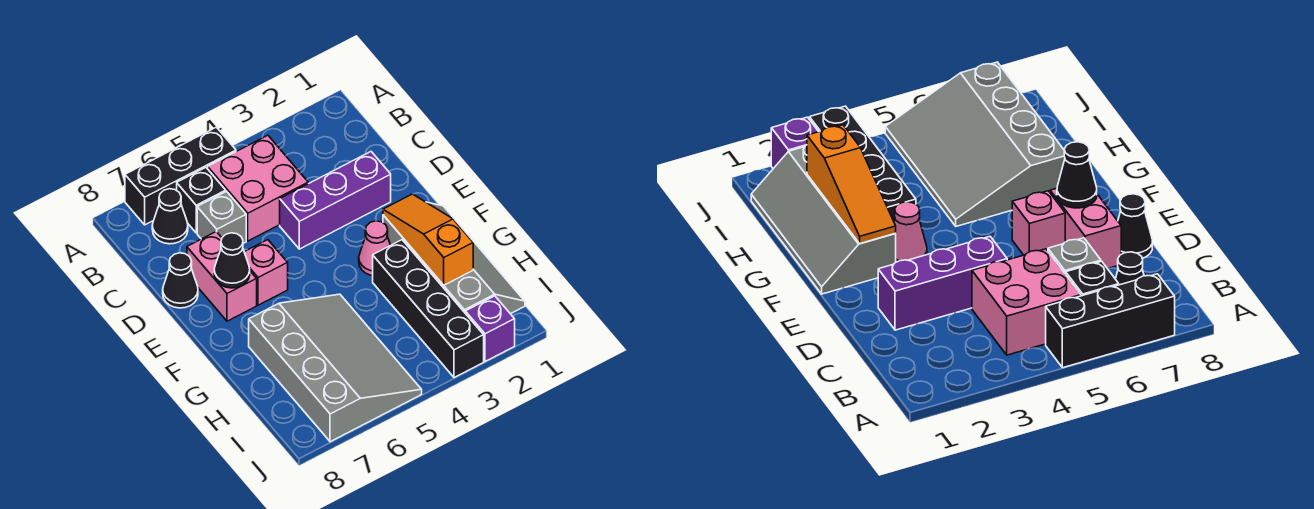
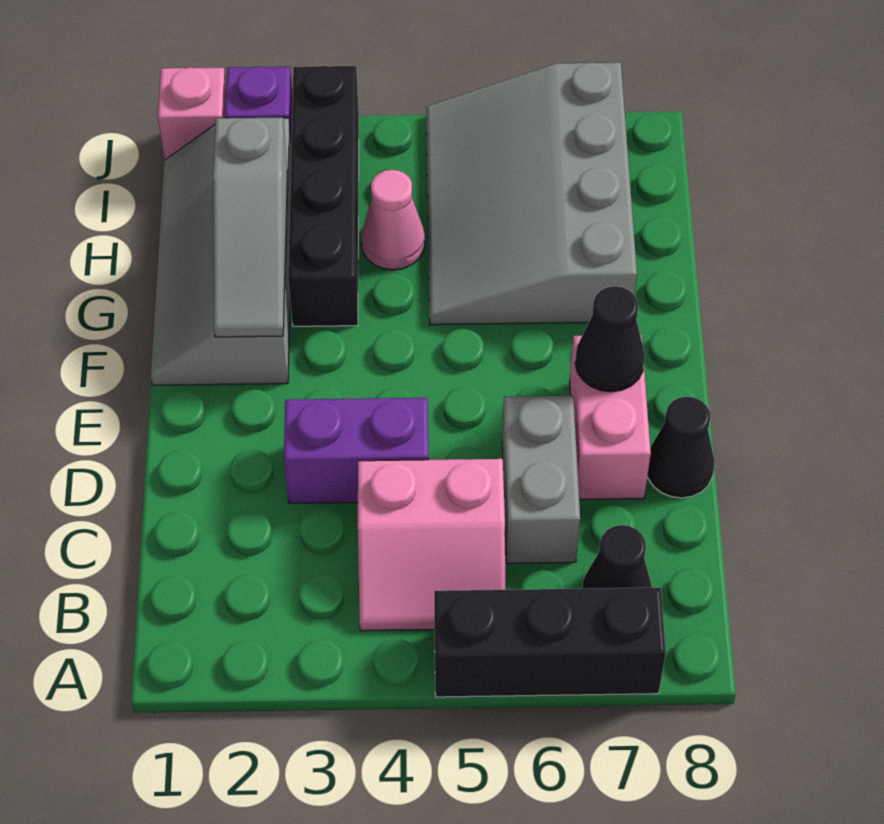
pink 2x2 brick [208,135,308,241] -> pink 2x2 slope [358,459,505,631]
black 1x1 brick [177,168,226,233] -> none
grey 1x1 brick [197,191,246,243] -> grey 1x2 brick [502,396,580,563]
purple 1x3 brick [280,152,391,249] -> purple 1x2 brick [284,398,429,503]
pink 1x1 brick [244,240,288,305] -> pink 1x1 brick moved to [158,67,226,160]
orange 1x3 slope [383,194,473,285] -> grey 1x3 slope [213,118,288,337]
pink 1x1 cone [359,221,391,276] -> pink 1x1 cone moved to [361,170,425,270]

